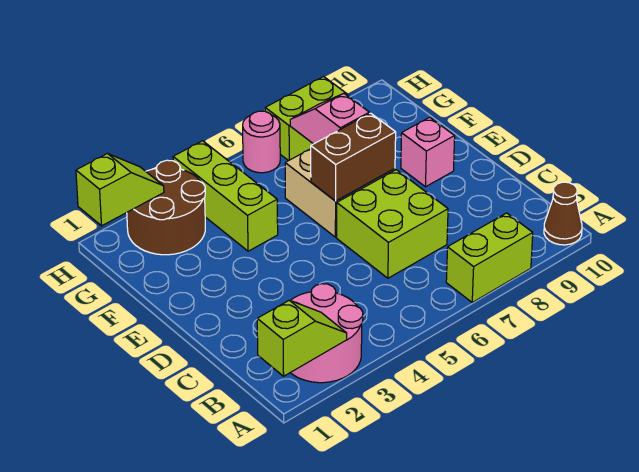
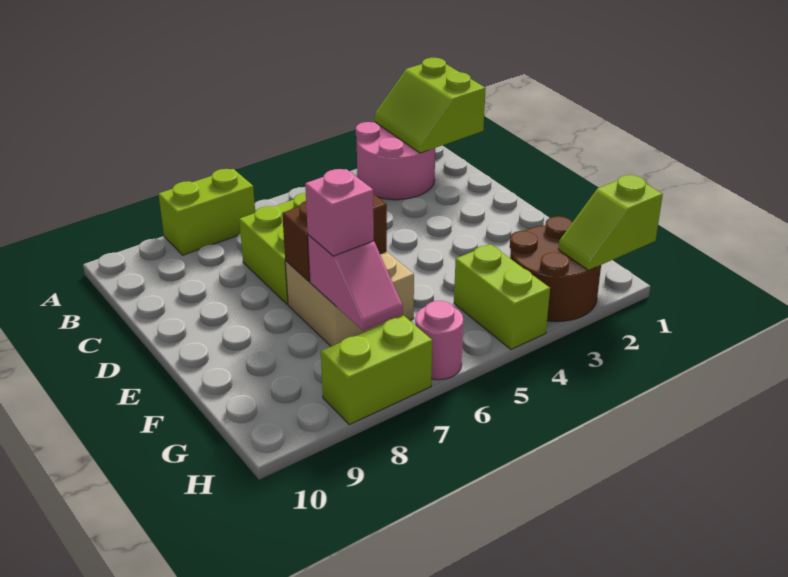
lime 1x2 slope [257,300,347,376] -> lime 2x2 slope [375,58,486,153]
brown 1x1 cone [544,182,582,245] -> none
pink 1x1 brick [401,117,455,187] -> pink 1x1 brick moved to [305,169,374,256]
lime 1x3 brick [173,141,278,251] -> lime 1x2 brick [454,244,550,349]

